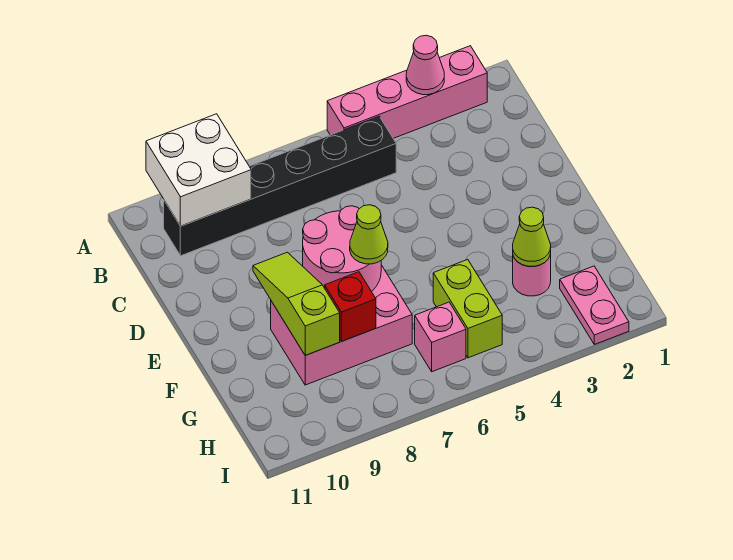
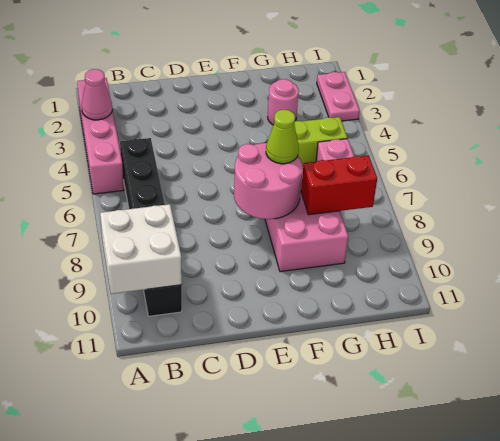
lime 1x3 slope [253,252,340,355] -> none
lime 1x1 cone [513,207,551,266] -> none
red 1x1 brick [325,272,376,341] -> red 1x2 brick [301,155,377,215]
pink 1x2 plate [560,266,629,344] -> pink 1x2 plate turned to [317,72,360,121]

